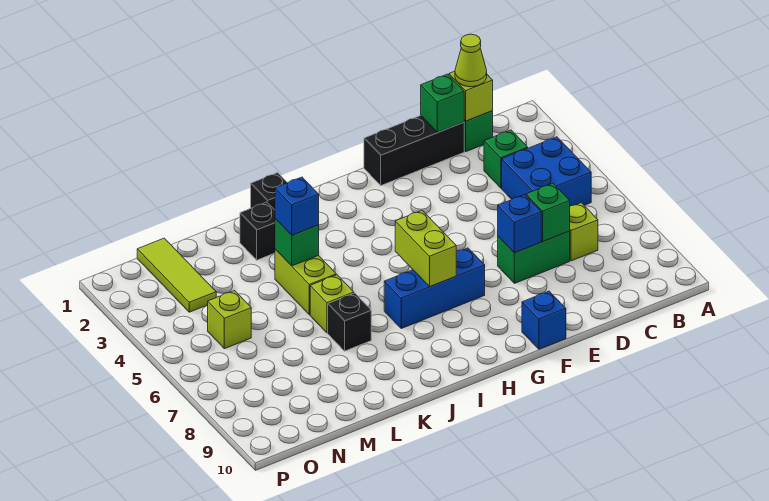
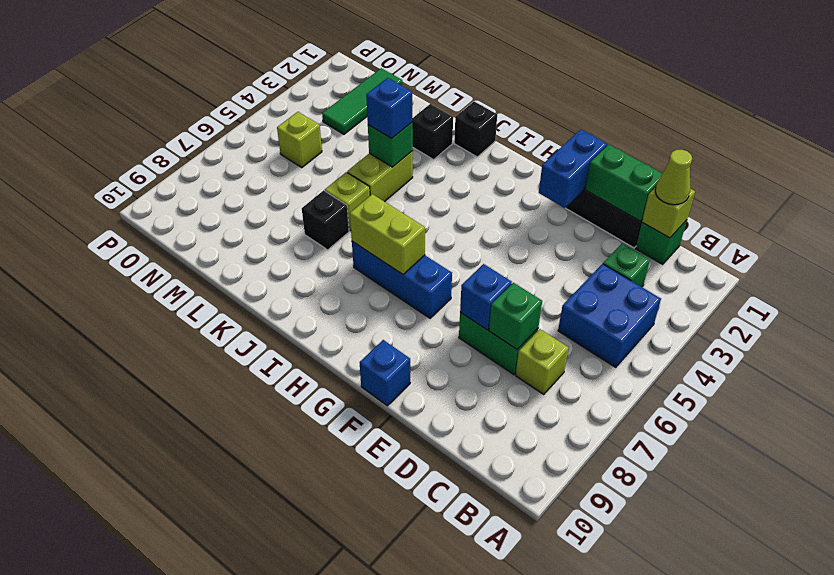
green 1x1 brick [421,74,464,132] -> green 1x2 brick [586,144,662,221]
none -> blue 1x2 brick [539,129,607,208]
lime 1x2 brick [395,210,456,287] -> lime 1x2 brick turned to [350,194,425,274]
lime 1x3 tile [137,238,216,312] -> green 1x3 tile [322,68,402,134]

